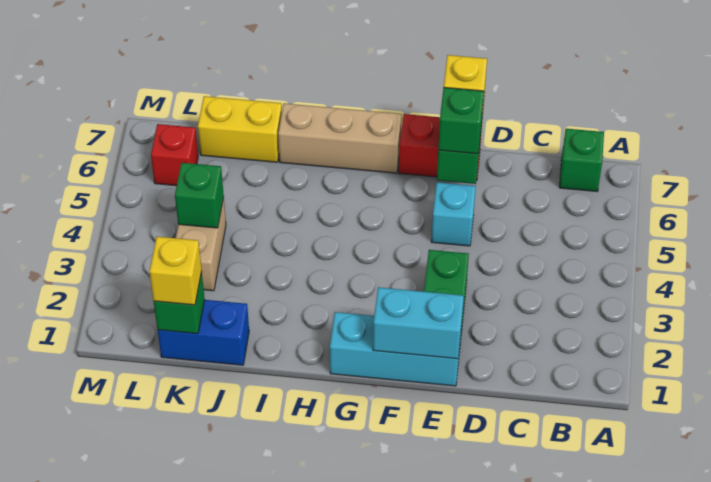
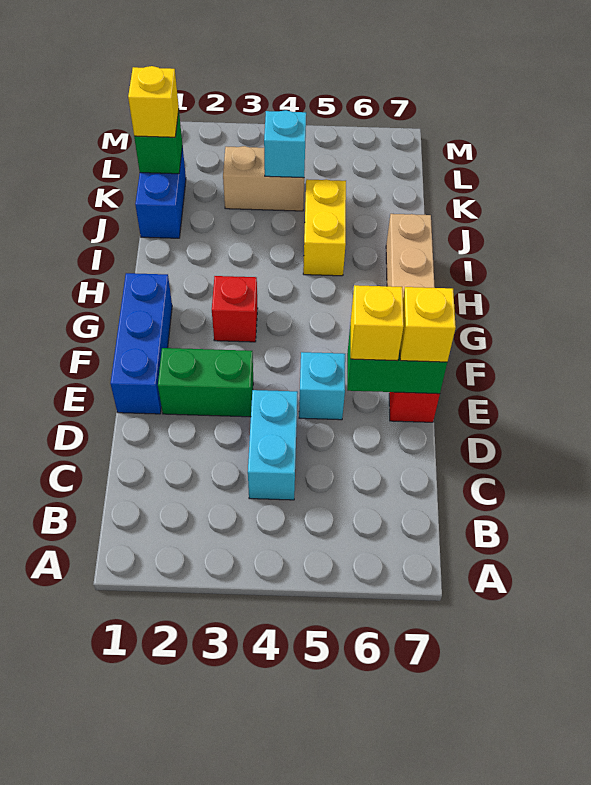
green 1x1 brick [559,129,604,192] -> none
cyan 1x3 brick [330,312,461,386] -> blue 1x3 brick [110,273,172,414]
cyan 1x2 brick [373,287,464,359] -> cyan 1x2 brick moved to [248,390,298,500]
green 1x1 brick [438,88,484,154] -> yellow 1x1 brick [351,285,404,361]
yellow 1x2 brick [198,96,282,162] -> yellow 1x2 brick moved to [303,179,346,276]
green 1x1 brick [175,163,224,228] -> cyan 1x1 brick [264,110,306,178]
red 1x1 brick [151,124,198,186] -> red 1x1 brick moved to [212,276,258,342]

